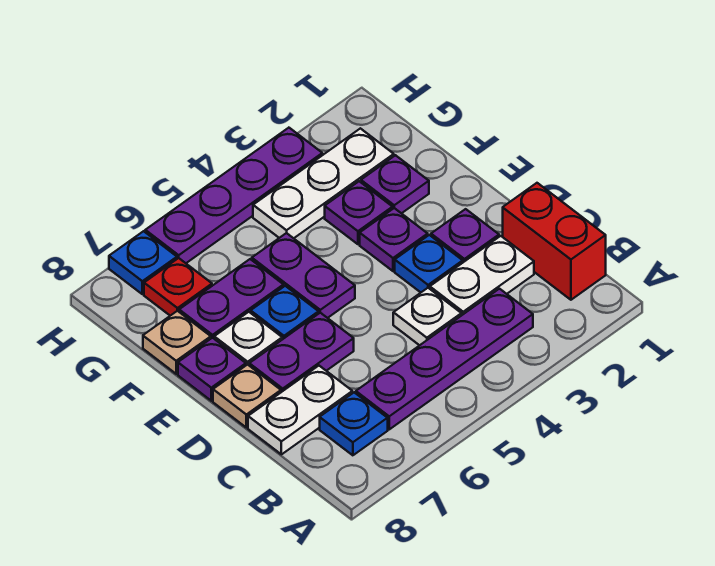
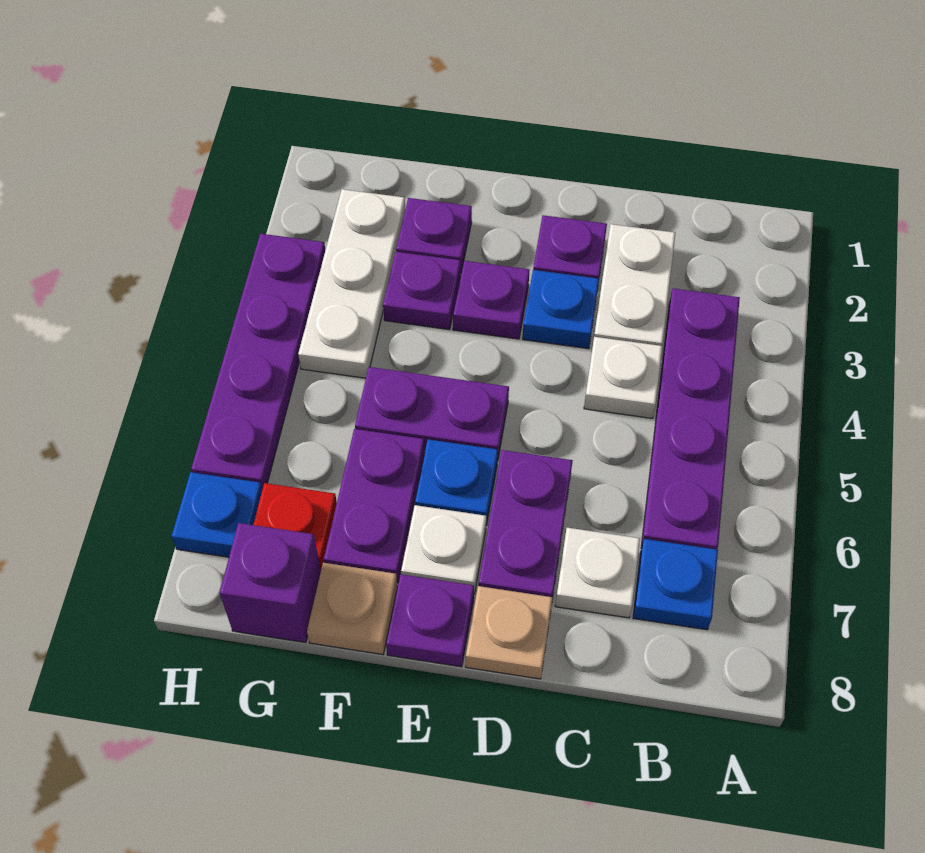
red 1x2 brick [503,183,606,300] -> none
white 1x2 plate [248,366,352,454] -> white 1x1 plate [555,528,640,618]
none -> purple 1x1 brick [220,523,321,643]

